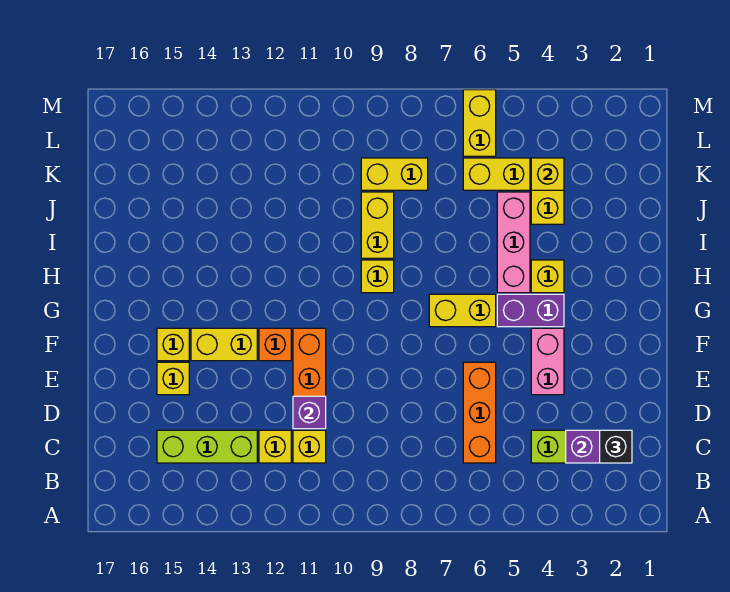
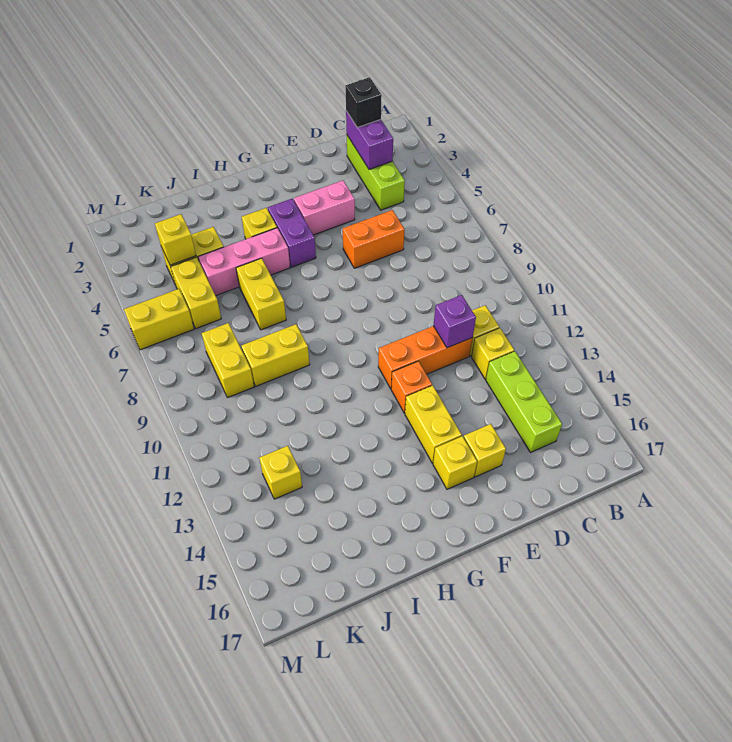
orange 1x3 brick [463,362,496,463] -> orange 1x2 brick [343,210,405,268]
yellow 1x2 brick [429,294,496,327] -> yellow 1x2 brick moved to [236,258,286,330]
yellow 1x1 brick [361,260,394,293] -> yellow 1x1 brick moved to [259,446,302,499]

